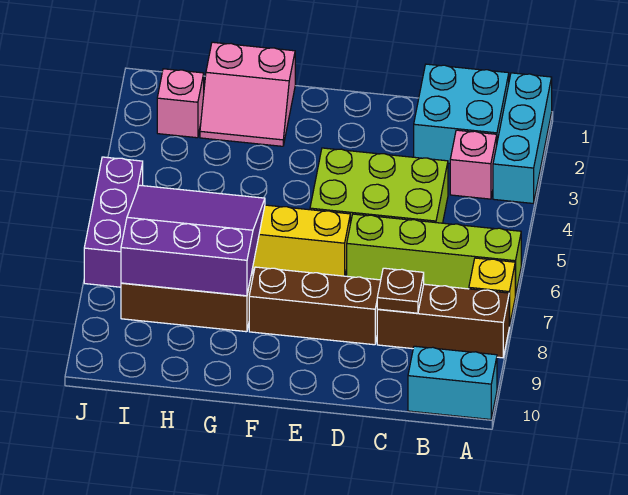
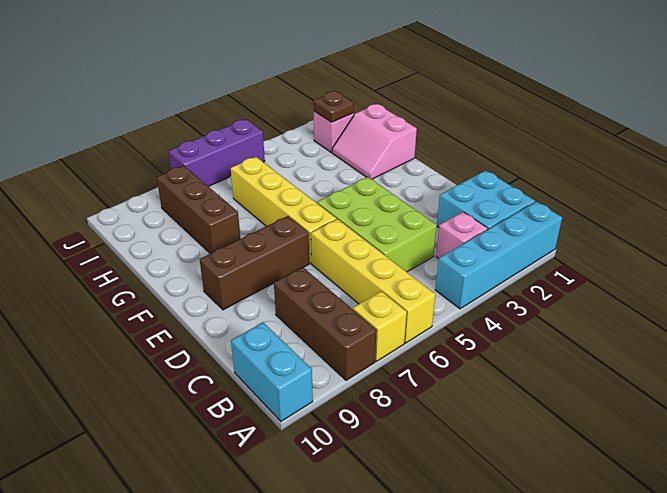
cyan 1x3 brick [493,73,552,203] -> cyan 1x4 brick [435,202,562,309]
lime 1x4 brick [347,214,521,296] -> yellow 1x4 brick [311,219,436,343]
brown 1x1 plate [377,268,424,313] -> brown 1x1 plate moved to [313,91,354,122]
brown 1x3 brick [249,267,381,345] -> brown 1x3 brick turned to [200,216,309,310]
purple 3x3 slope [121,185,265,296] -> none

